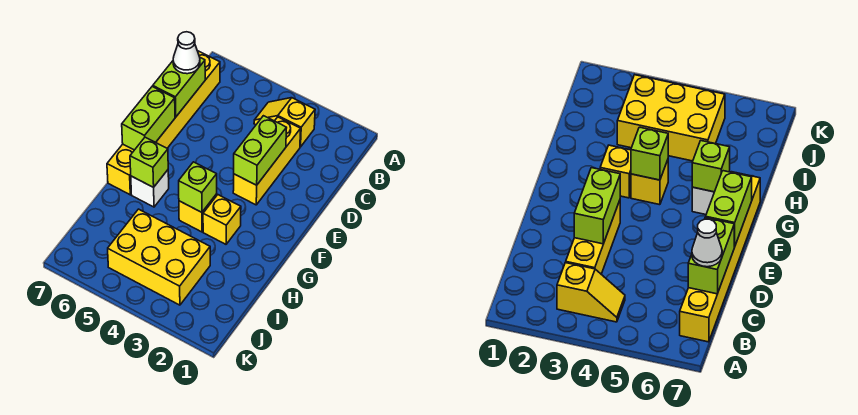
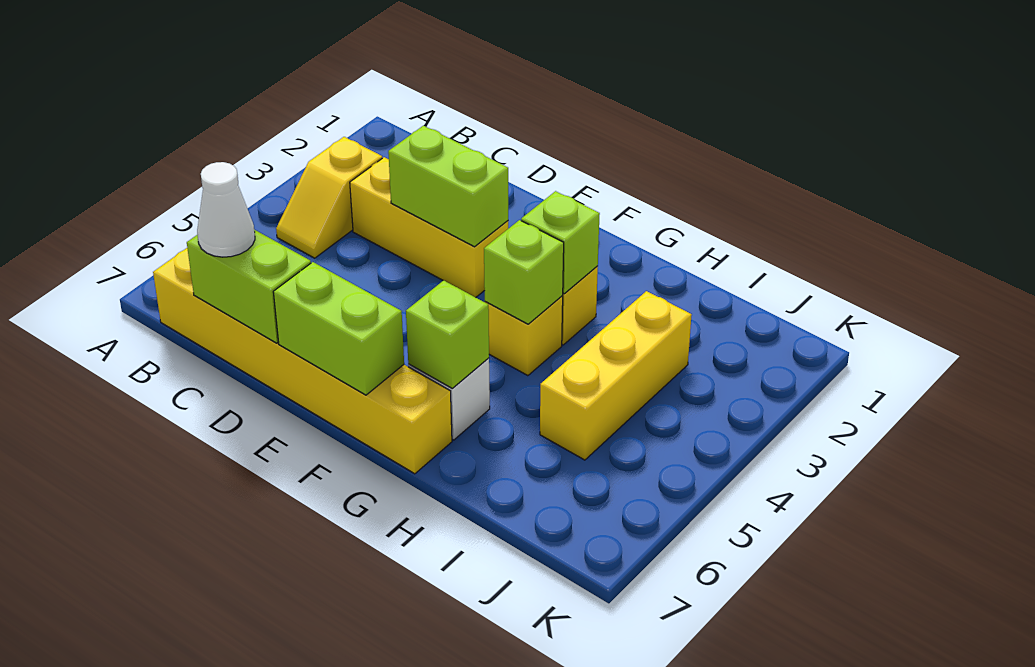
none -> lime 1x1 brick [521,191,600,294]
yellow 2x3 brick [108,209,210,305] -> yellow 1x3 brick [540,291,692,460]

